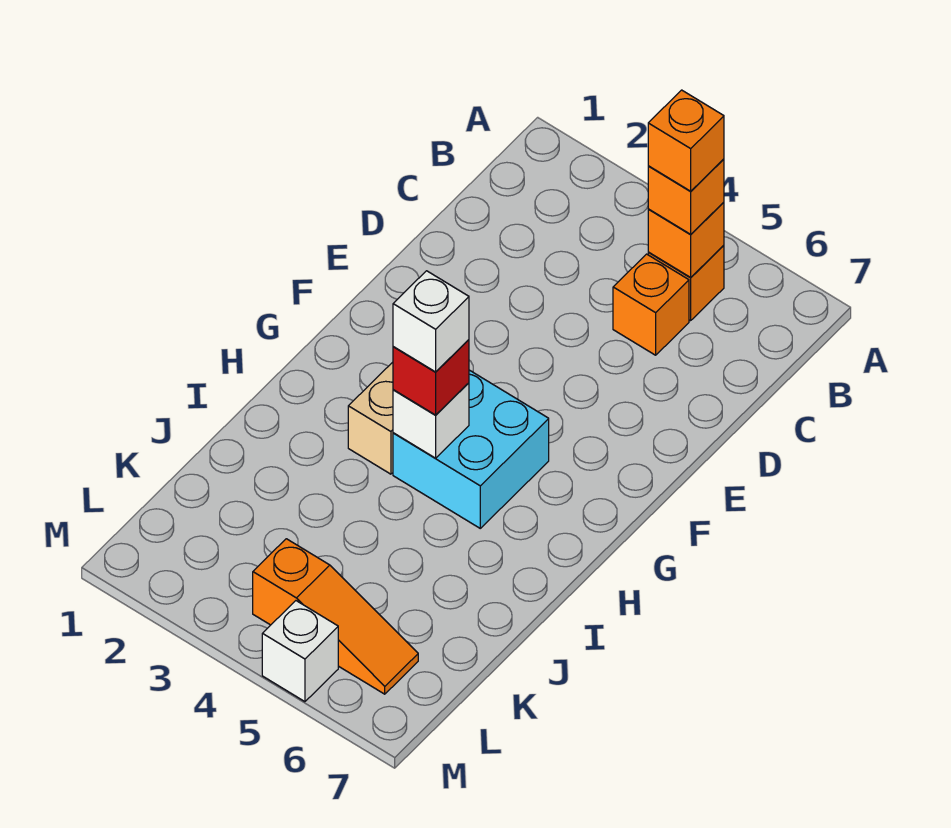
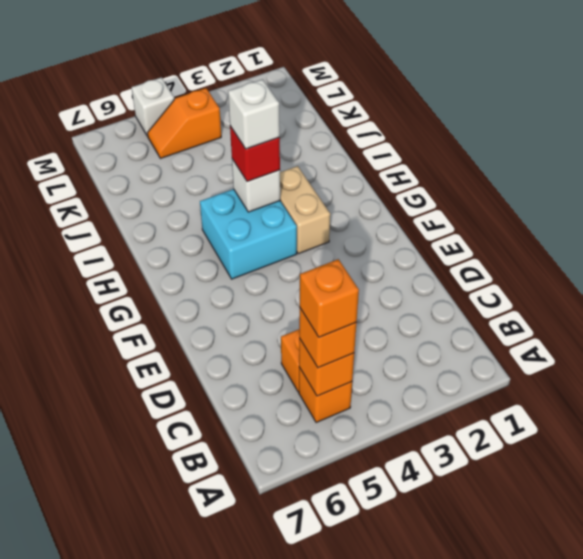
orange 1x3 slope [253,539,418,694] -> orange 1x2 slope [147,88,221,159]

